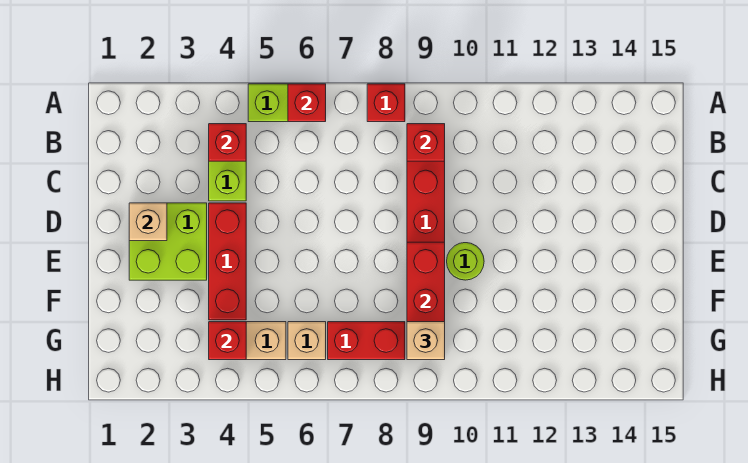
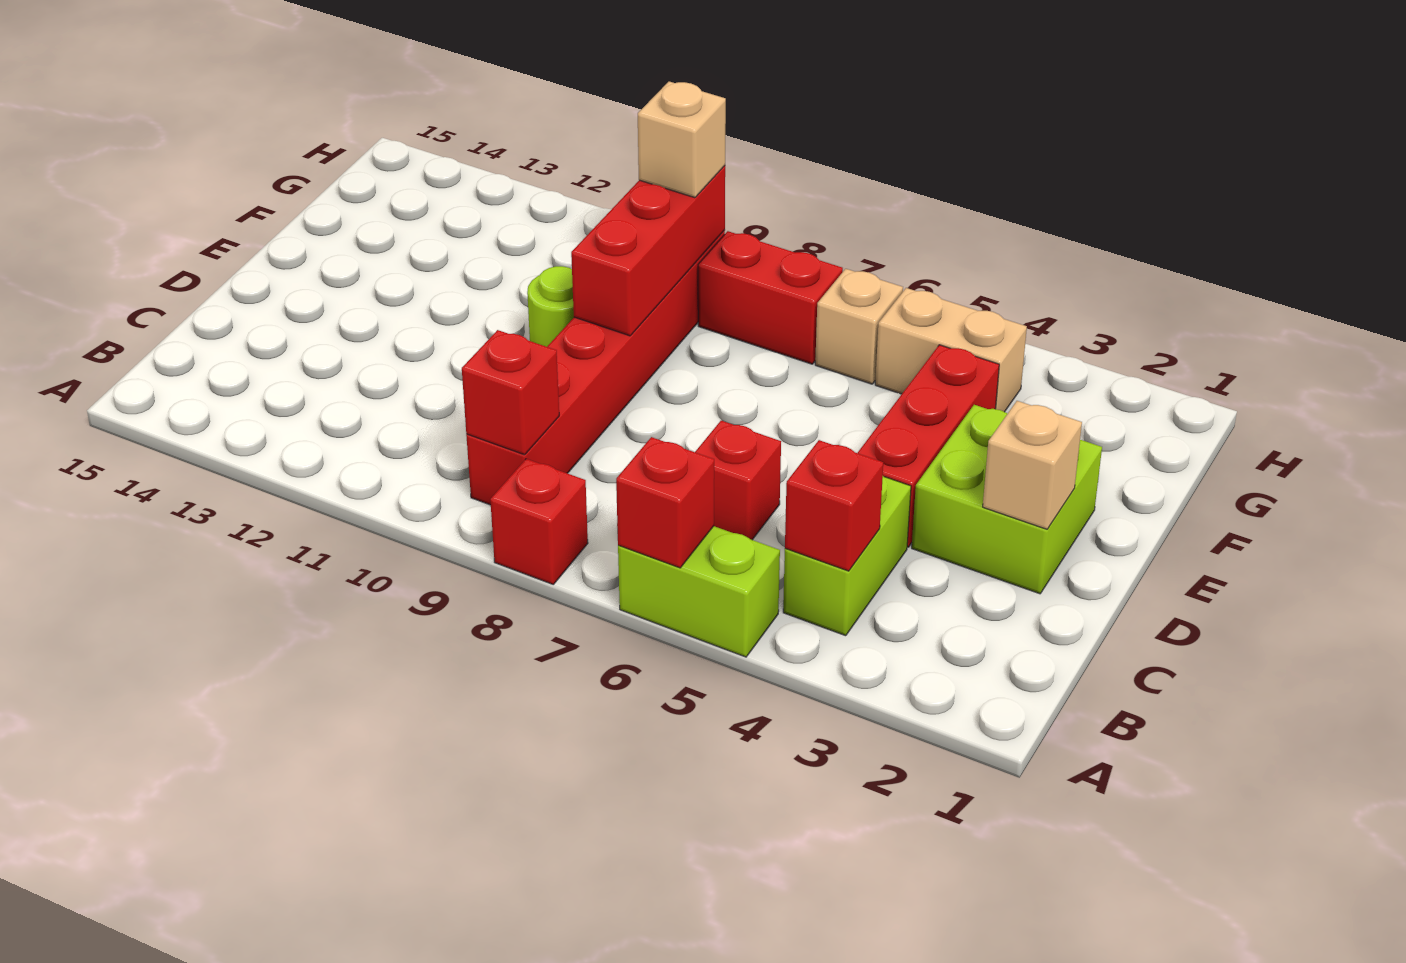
red 1x1 brick [209,322,246,360] -> red 1x1 brick moved to [695,421,781,540]

